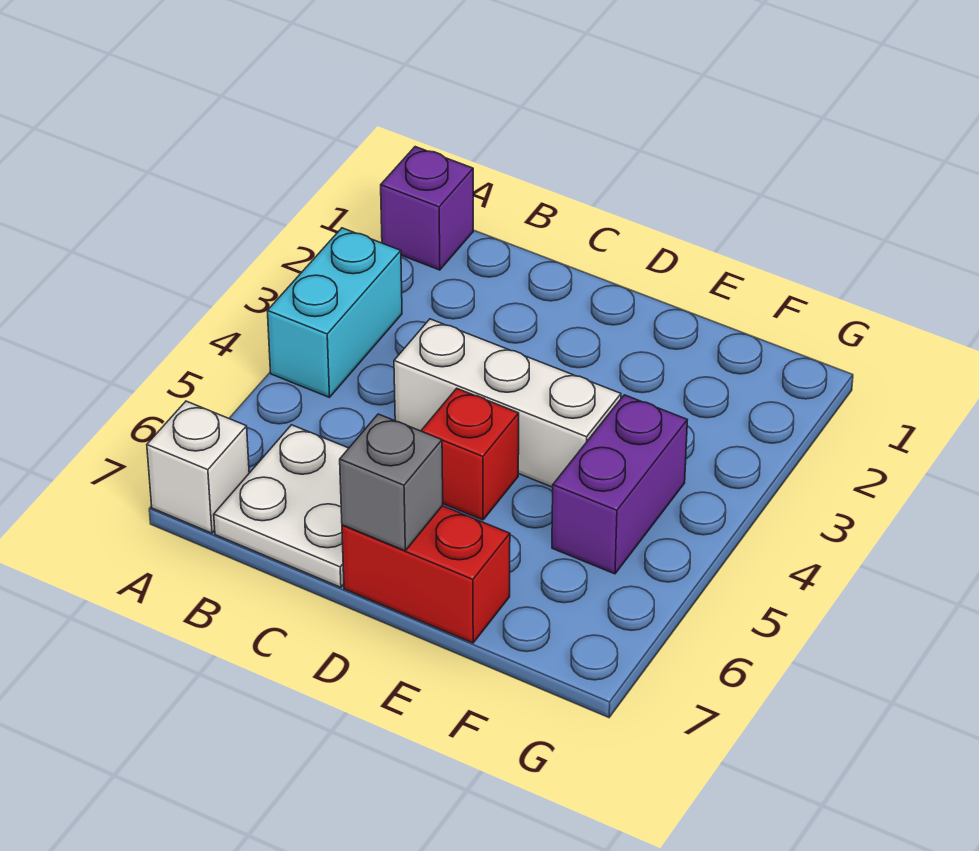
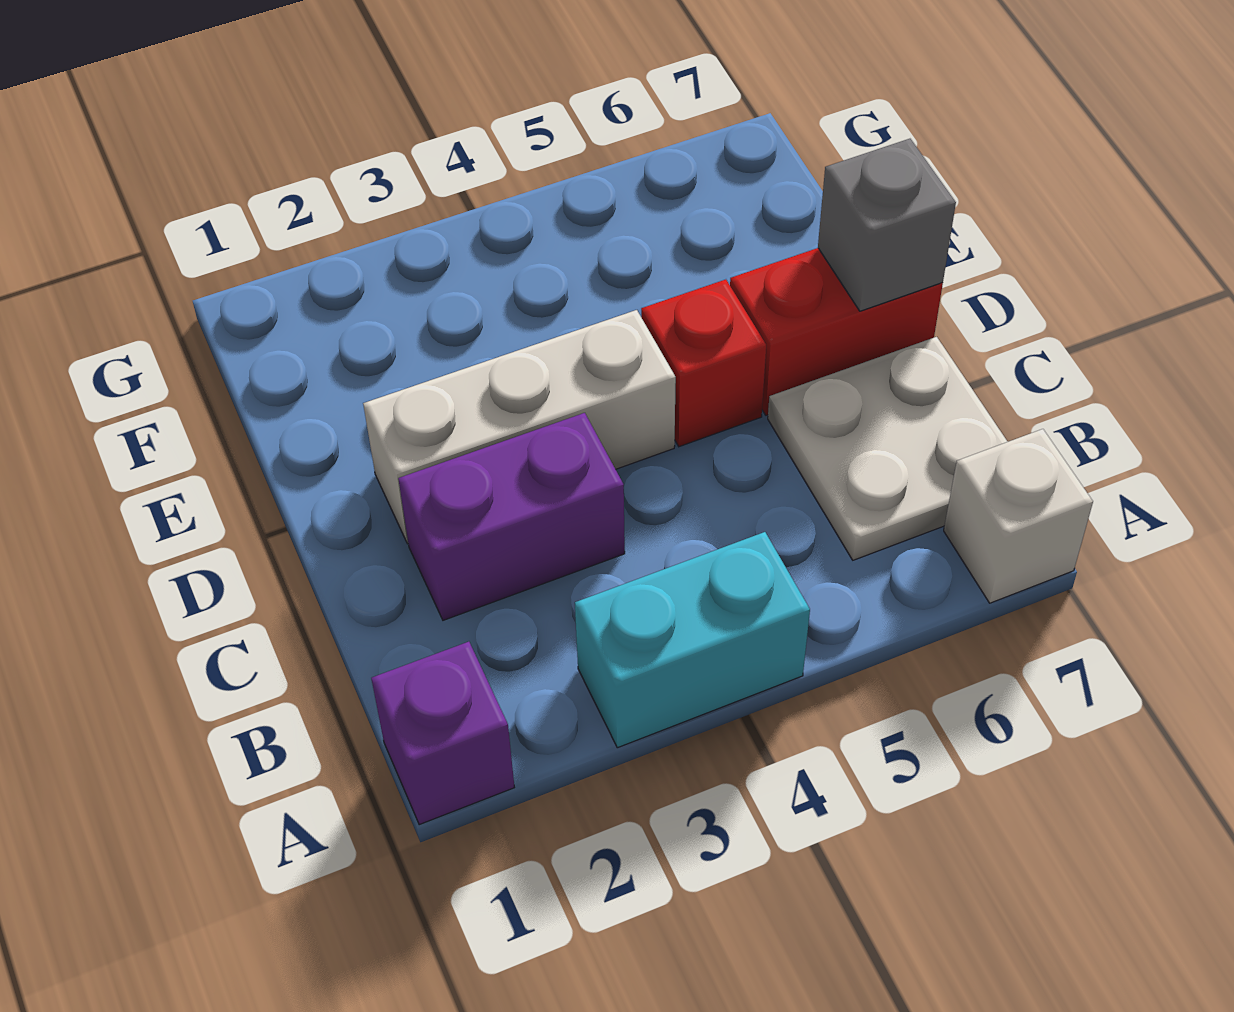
white 1x3 brick [394,319,621,487] -> white 1x3 brick turned to [363,310,676,544]
red 1x2 brick [342,506,510,643] -> red 1x2 brick turned to [730,248,943,415]
purple 1x2 brick [552,395,687,574] -> purple 1x2 brick moved to [398,413,625,620]

